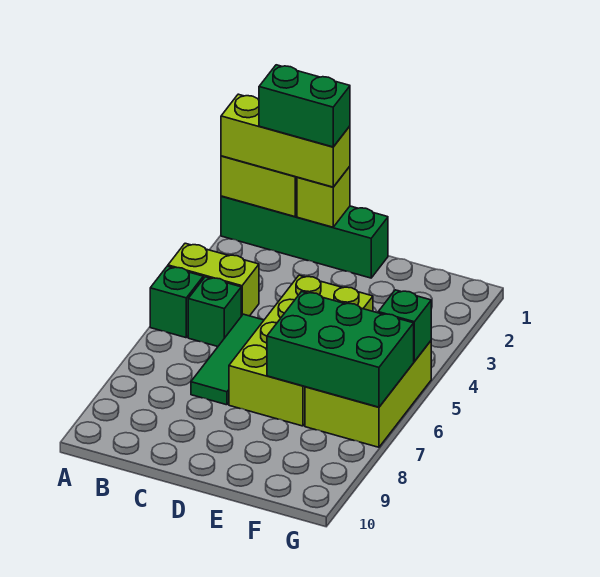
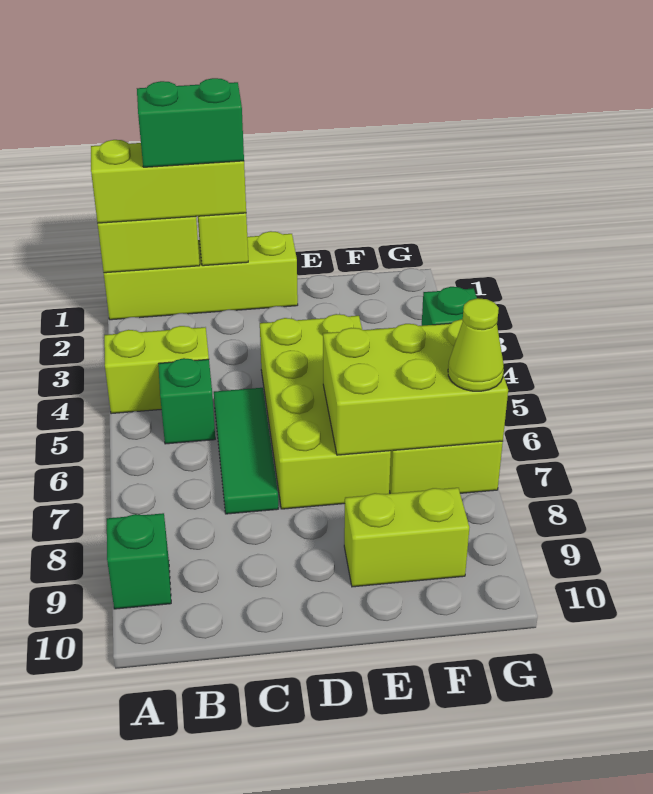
green 1x4 brick [221,196,388,278] -> lime 1x4 brick [104,231,298,320]
green 1x1 brick [150,266,203,338] -> green 1x1 brick moved to [107,513,171,609]
green 2x3 brick [267,292,414,407] -> lime 2x3 brick [323,319,508,455]
none -> lime 1x2 brick [344,488,469,587]
none -> lime 1x1 cone [448,298,504,391]

